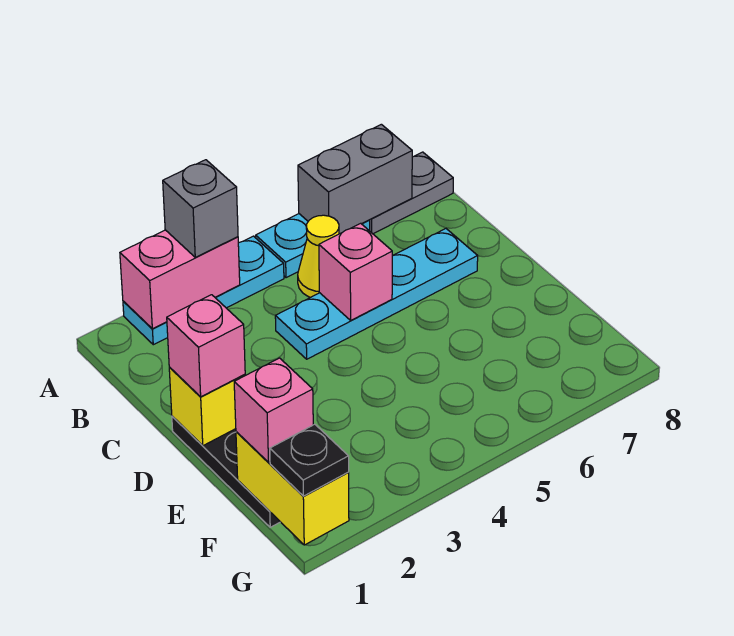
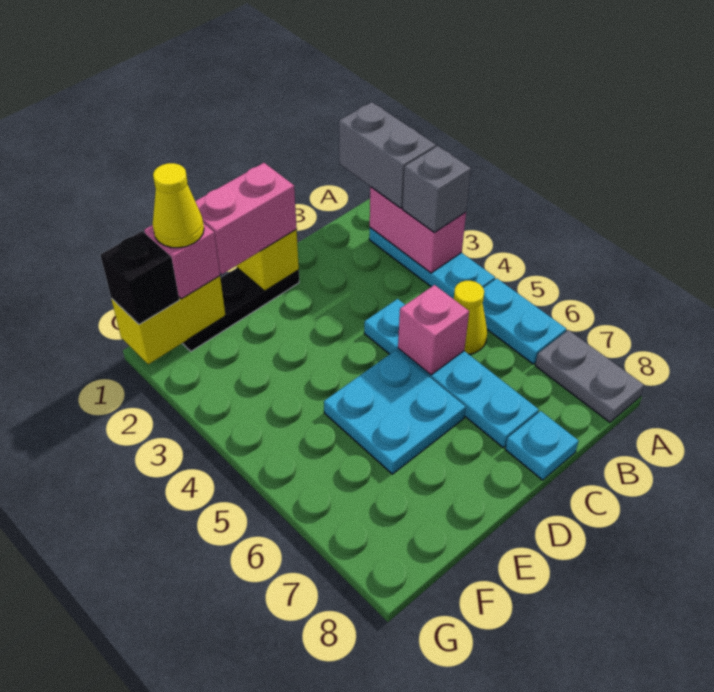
grey 1x2 brick [298,124,412,234] -> grey 1x2 brick moved to [339,102,436,208]
none -> cyan 1x1 plate [505,411,579,480]
pink 1x1 brick [167,295,245,397] -> pink 1x2 brick [195,163,297,274]
none -> cyan 2x2 plate [324,350,466,474]
none -> yellow 1x1 cone [153,163,204,248]
black 1x1 plate [270,424,349,496] -> black 1x1 brick [100,231,179,324]

